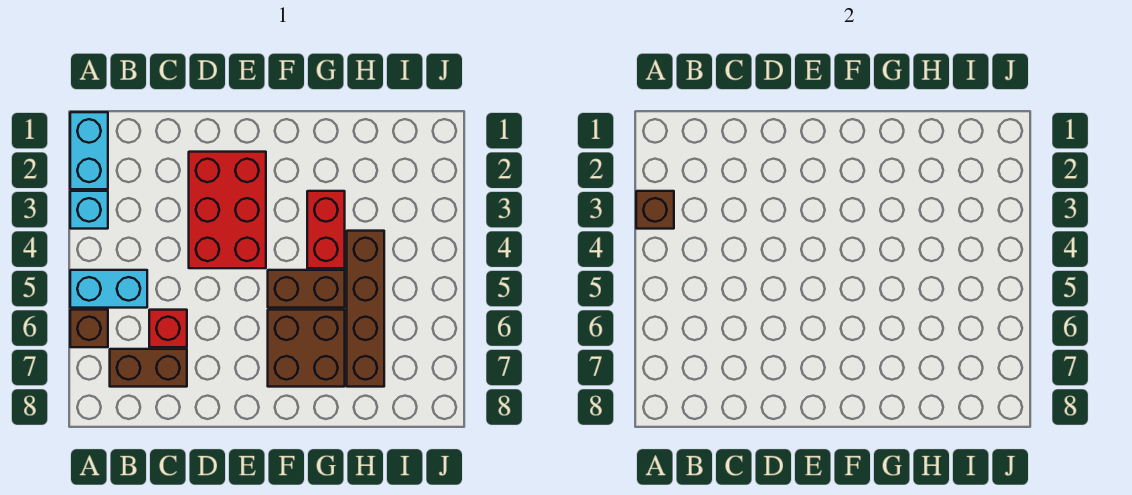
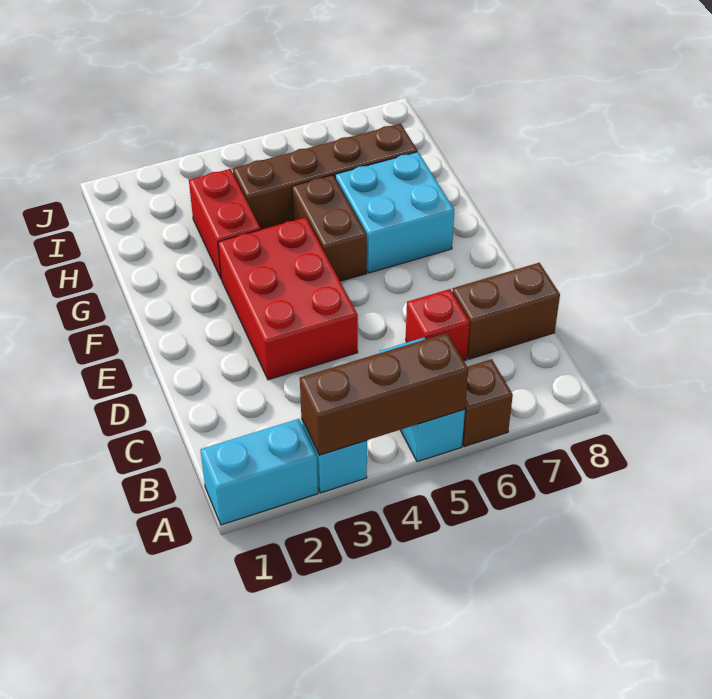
brown 1x1 brick [636,191,674,229] -> brown 1x3 brick [300,333,468,455]
brown 1x2 brick [110,349,187,387] -> brown 1x2 brick turned to [452,263,560,359]
red 2x3 brick [189,152,266,268] -> red 2x3 brick turned to [218,217,358,380]
brown 2x2 brick [268,310,345,387] -> cyan 2x2 brick [335,152,454,273]
red 1x2 brick [307,191,345,268] -> red 1x2 brick turned to [189,169,261,278]

